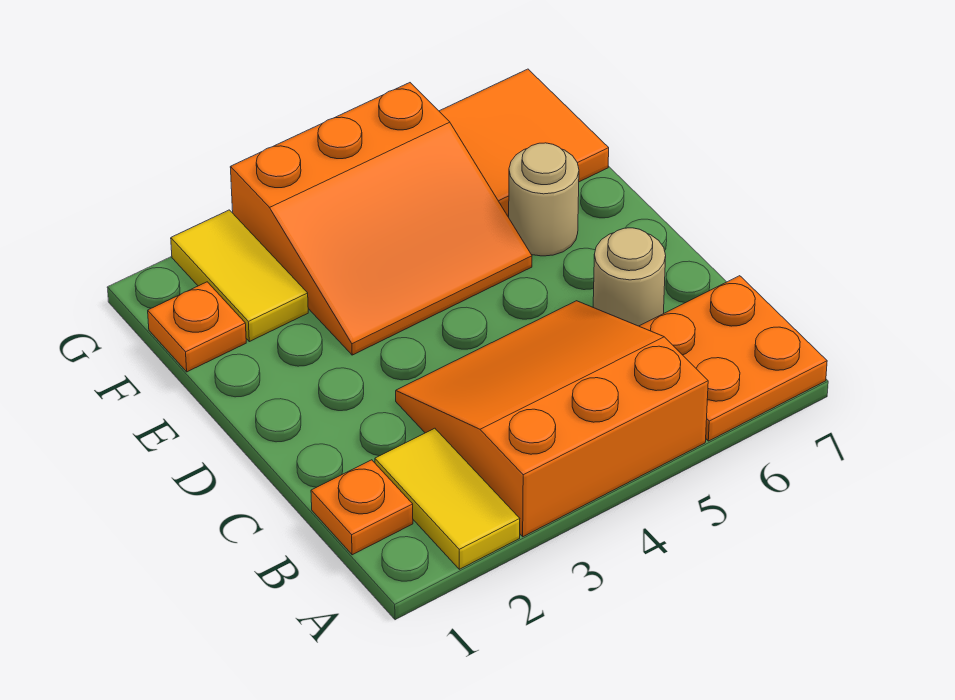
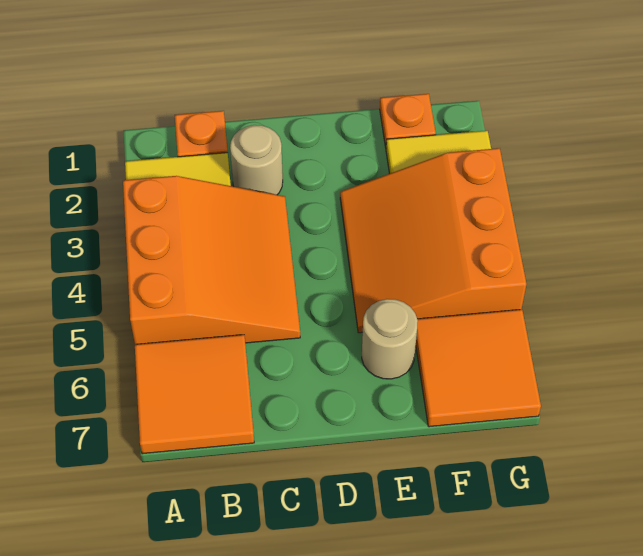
orange 2x2 plate [639,276,827,441] -> orange 2x2 tile [135,335,254,454]
tan 1x1 round brick [593,228,666,326] -> tan 1x1 round brick moved to [230,125,283,195]

